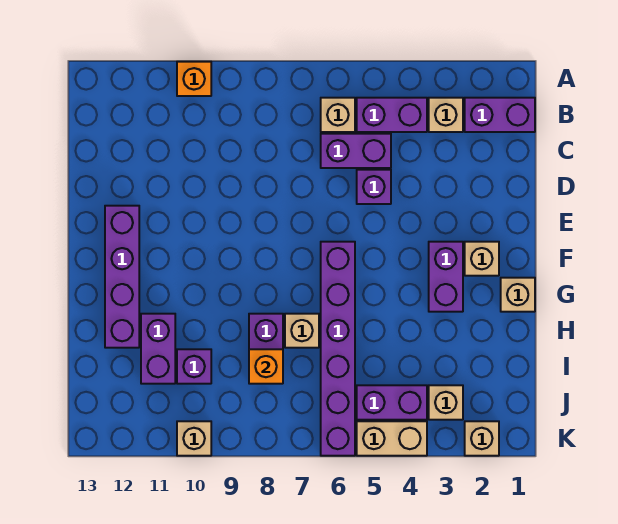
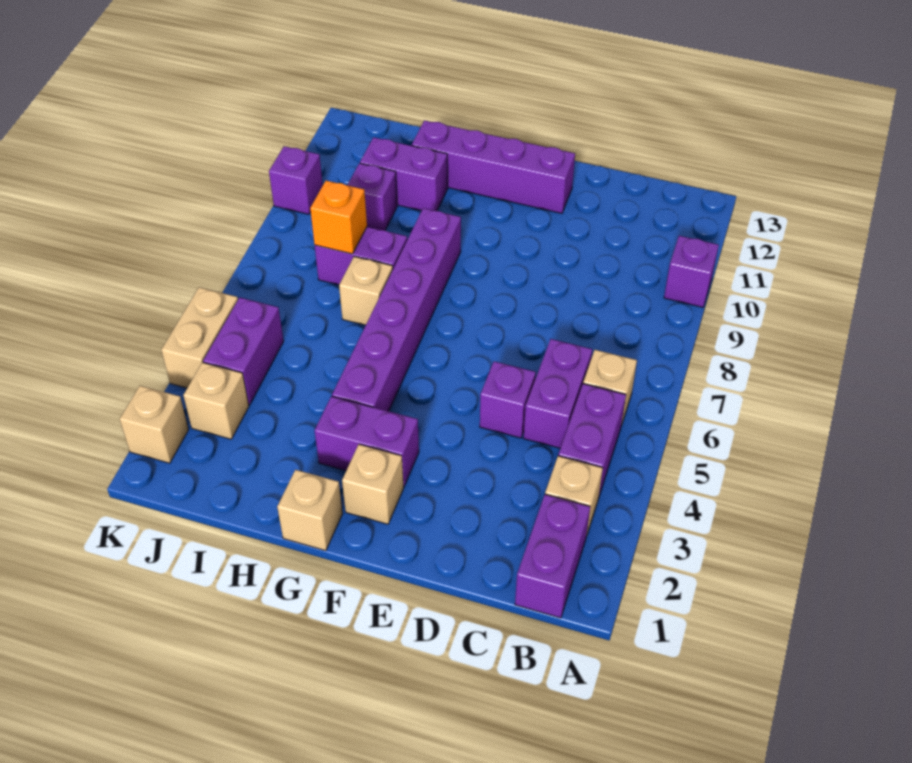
orange 1x1 brick [177,62,211,96] -> purple 1x1 brick [664,236,719,307]
purple 1x6 brick [321,242,355,456] -> purple 1x6 brick turned to [332,208,461,411]
tan 1x1 brick [177,421,211,456] -> purple 1x1 brick [269,146,323,214]

